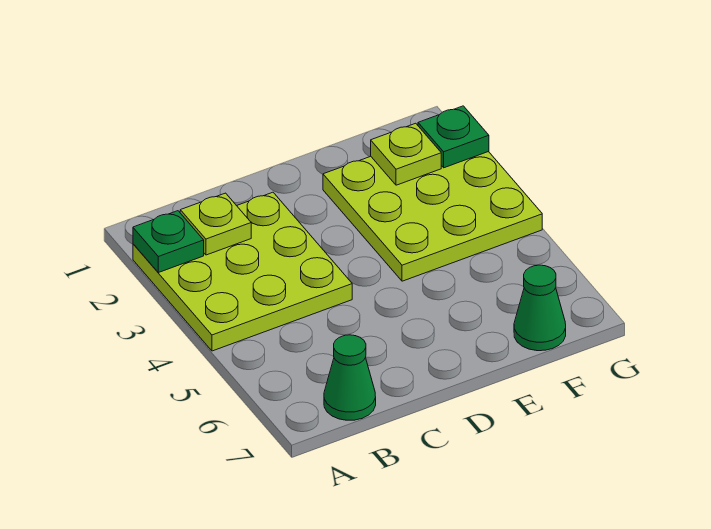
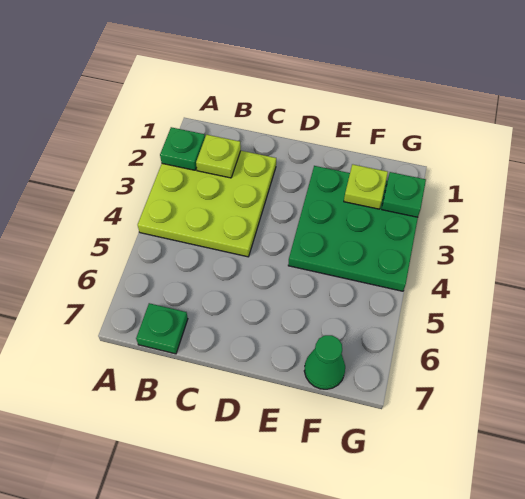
green 1x1 cone [324,335,376,420] -> green 1x1 plate [136,303,188,354]
lime 3x3 plate [323,152,542,281] -> green 3x3 plate [288,166,418,291]

